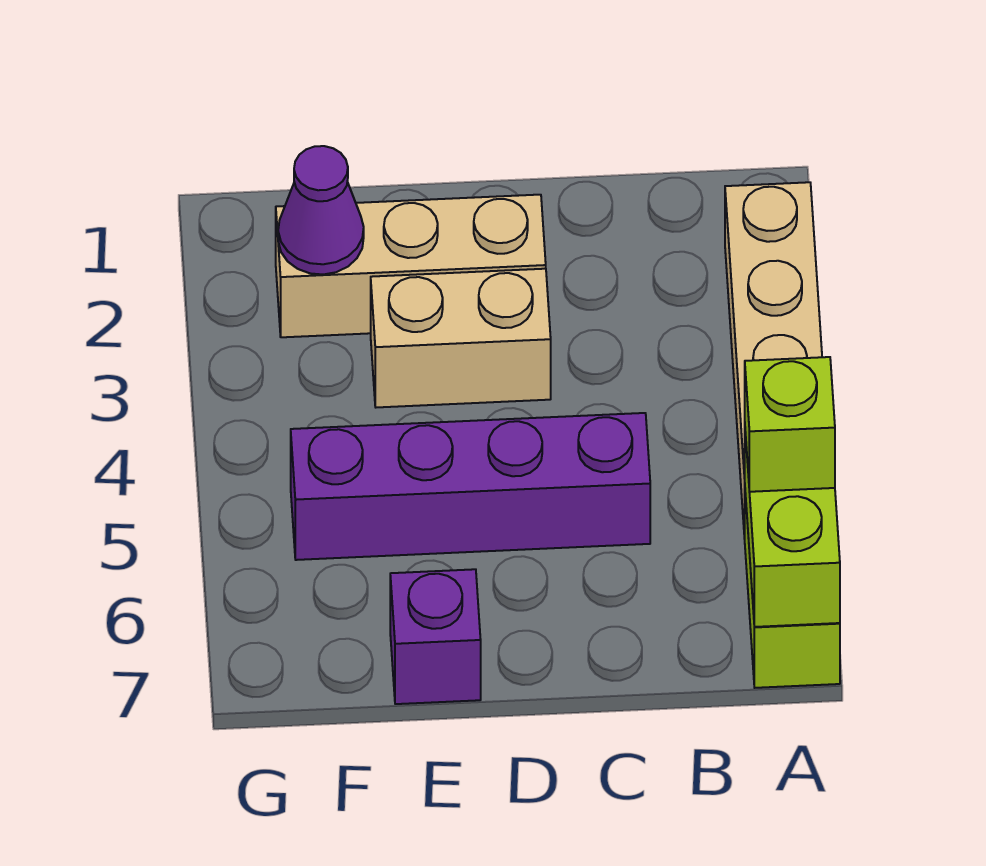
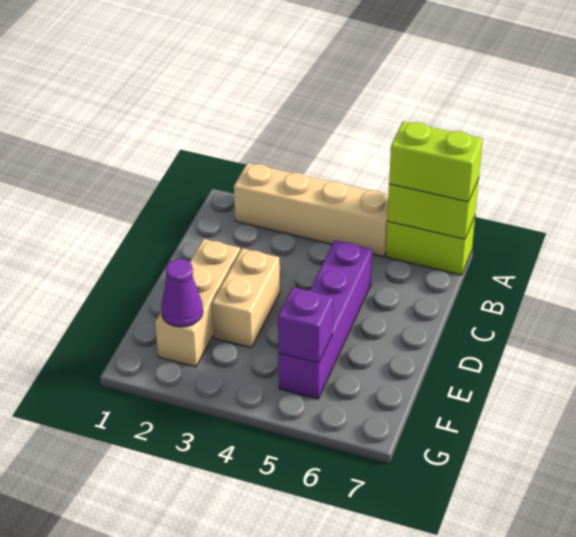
lime 1x1 brick [745,357,835,492] -> lime 1x2 brick [389,121,483,202]
purple 1x1 brick [390,569,481,704] -> purple 1x1 brick moved to [278,287,333,363]

